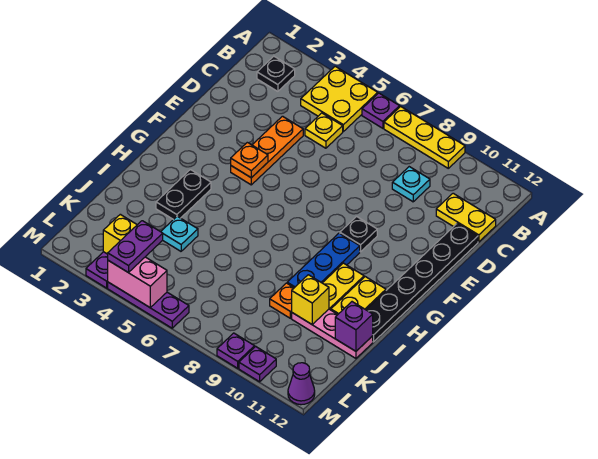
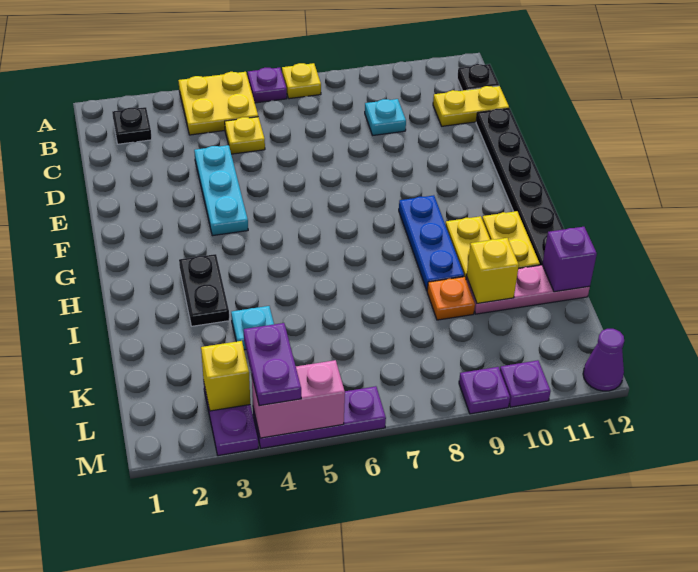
yellow 1x3 plate [384,106,465,168] -> yellow 1x1 plate [282,63,321,99]
orange 1x3 plate [231,116,303,185] -> cyan 1x3 plate [194,145,248,236]
orange 1x1 plate [231,142,268,178] -> none
black 1x1 plate [340,217,377,252] -> black 1x1 plate moved to [457,64,499,91]

